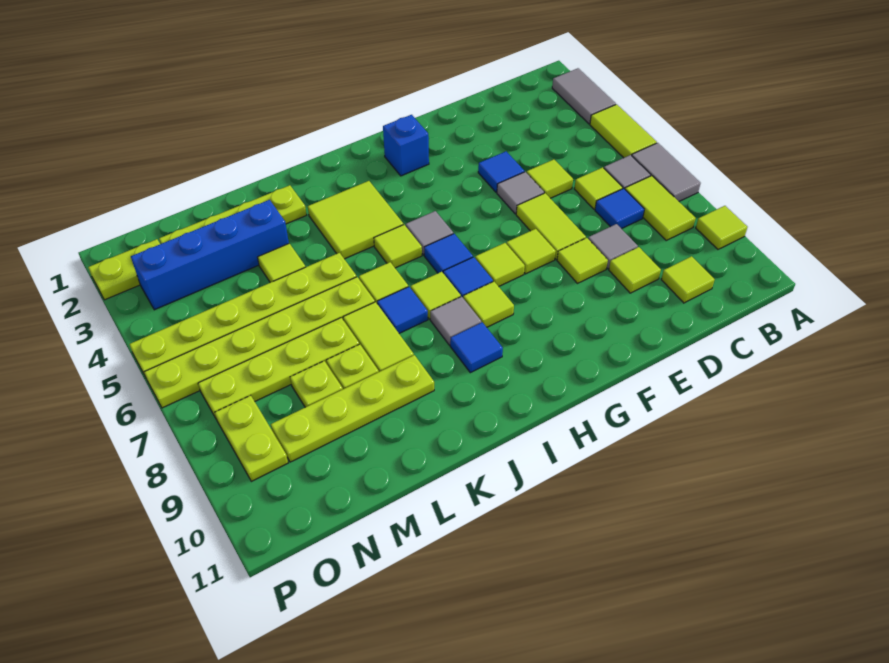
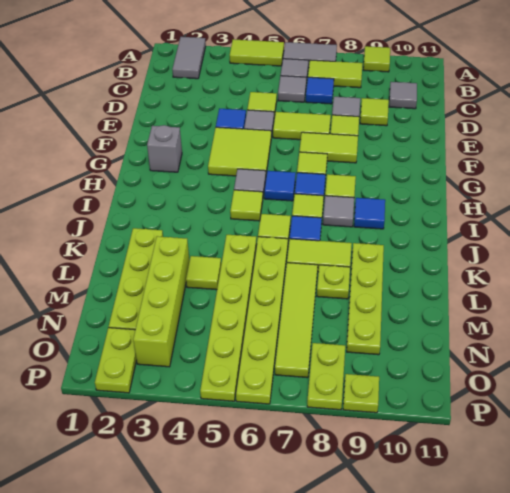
grey 1x2 tile [552,68,616,124] -> grey 1x2 tile turned to [172,37,206,79]
lime 1x1 tile [574,167,623,209] -> grey 1x1 tile [278,76,306,102]
lime 1x1 tile [661,256,715,303] -> grey 1x1 tile [389,82,417,109]
lime 1x1 tile [507,229,556,274] -> lime 1x2 tile [299,132,358,163]
blue 1x1 brick [383,115,429,176] -> grey 1x1 brick [147,125,182,172]
lime 2x2 tile [308,181,403,259] -> lime 2x2 tile moved to [208,127,271,176]
blue 1x4 brick [131,200,289,310] -> lime 1x4 brick [133,236,189,367]
lime 1x4 plate [198,318,359,418] -> lime 1x4 tile [275,263,318,378]
lime 1x1 plate [290,361,343,407] -> lime 1x1 plate moved to [343,374,379,413]
lime 1x2 plate [215,395,288,481] -> lime 1x2 plate turned to [307,343,345,410]

